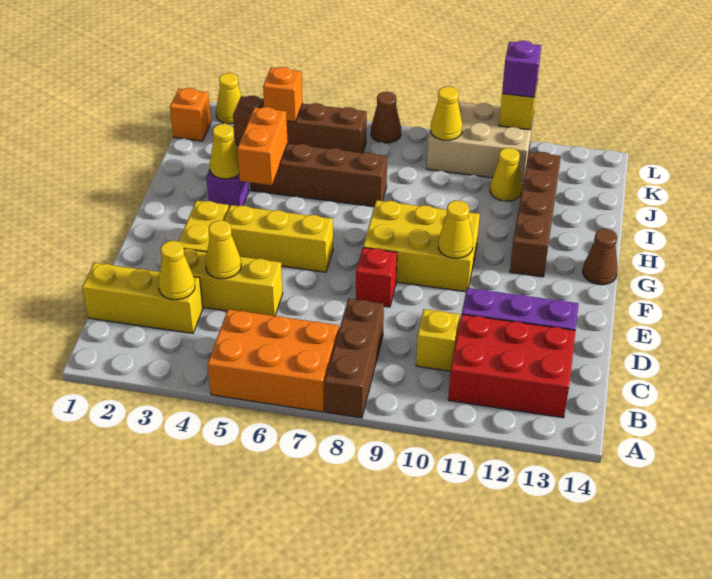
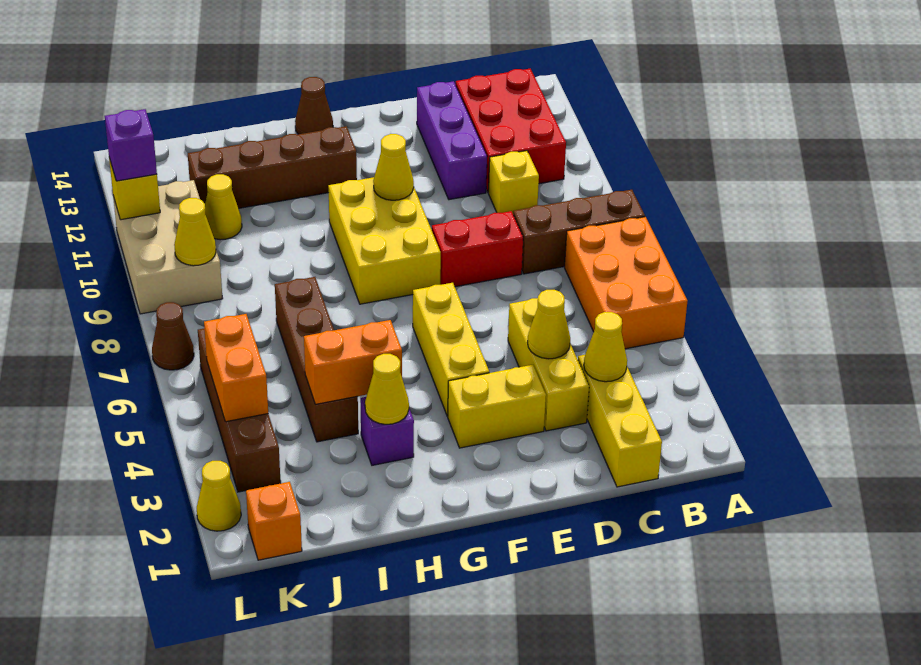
red 1x1 brick [356,248,397,307] -> red 1x2 brick [432,211,523,287]
orange 1x1 brick [263,67,303,122] -> orange 1x2 brick [204,314,268,422]

